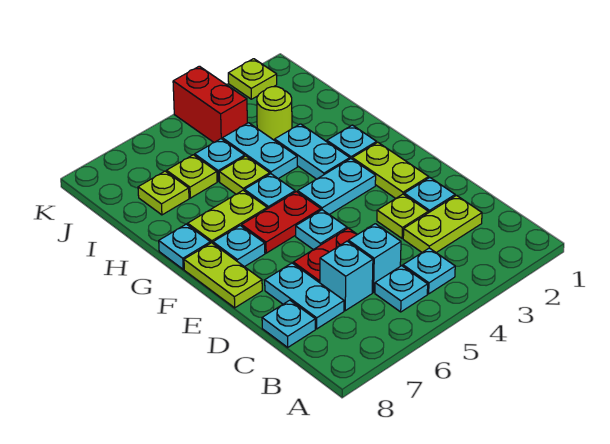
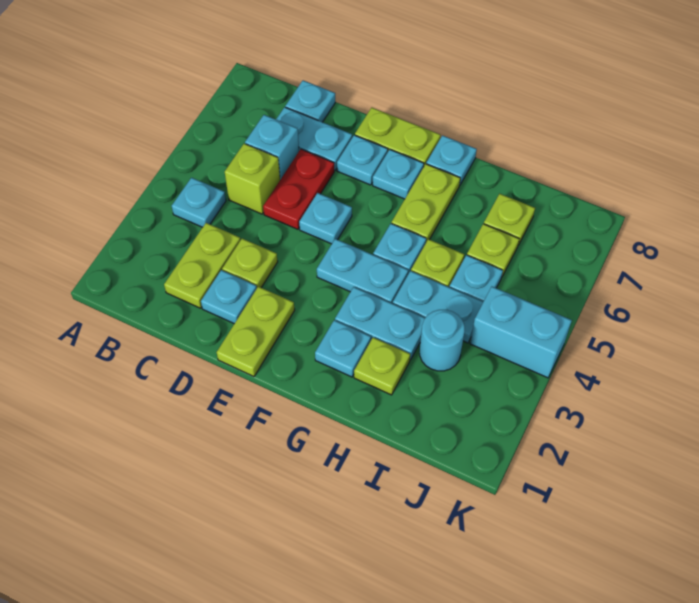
cyan 1x1 plate [375,266,428,312] -> cyan 1x1 plate moved to [337,135,388,185]
cyan 1x1 brick [348,224,401,292] -> lime 1x1 brick [225,144,280,214]
lime 1x2 plate [352,142,429,199] -> lime 1x2 plate turned to [217,287,295,376]
cyan 1x2 plate [298,159,376,215] -> cyan 1x2 plate turned to [317,239,408,304]
red 1x2 plate [242,192,321,253] -> none
lime 1x1 round brick [257,87,292,140] -> cyan 1x1 round brick [420,310,465,371]
red 1x2 brick [173,66,247,142] -> cyan 1x2 brick [470,287,572,378]
lime 1x1 plate [228,59,277,99] -> lime 1x1 plate moved to [354,337,410,395]

